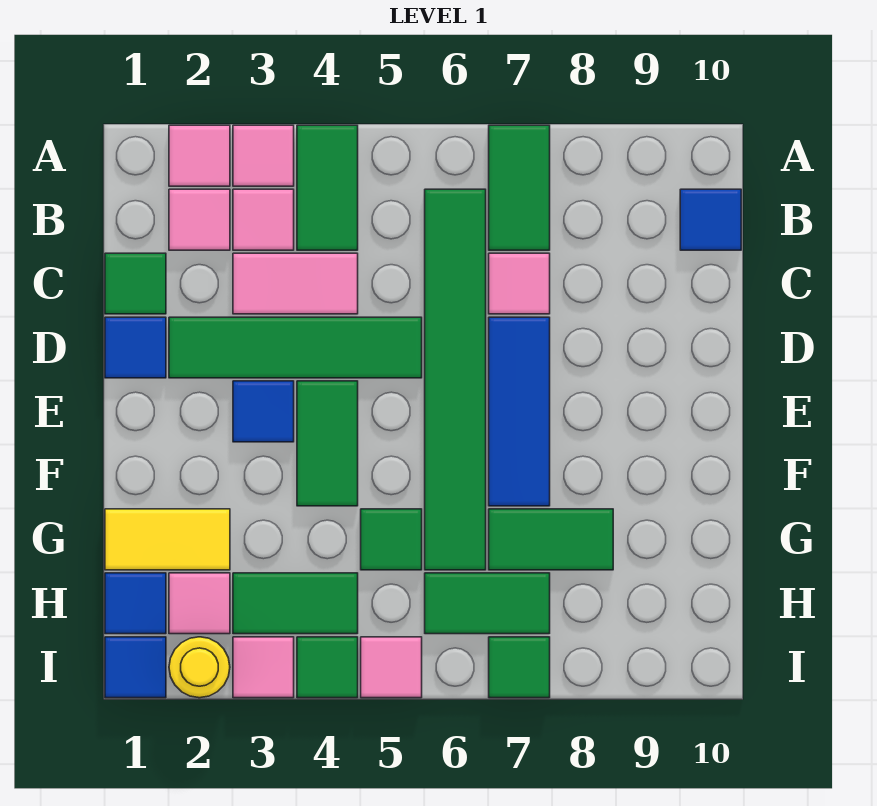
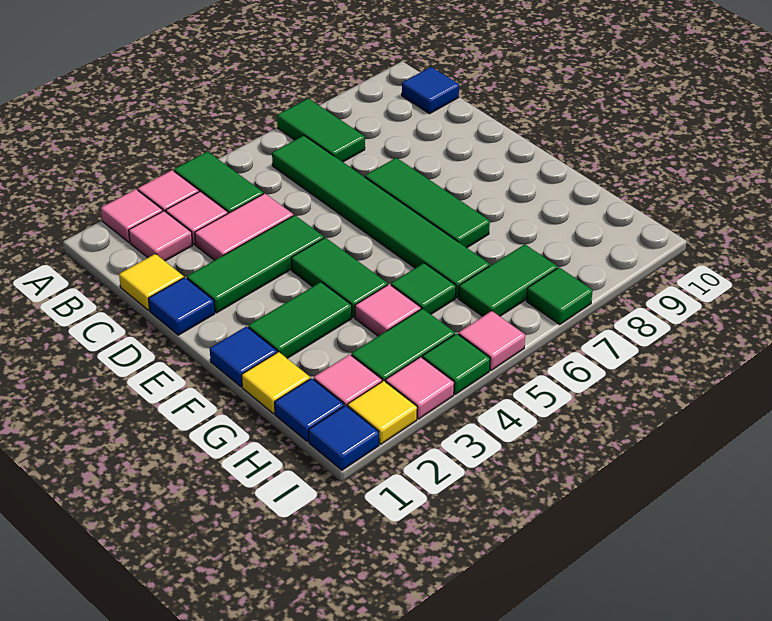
green 1x1 tile [105,253,166,314] -> yellow 1x1 tile [119,254,184,310]
pink 1x1 tile [489,253,550,314] -> pink 1x1 tile moved to [355,284,421,336]
green 1x4 tile [169,317,422,378] -> green 1x3 tile [187,215,324,313]
blue 1x3 tile [489,317,550,506] -> green 1x3 tile [365,158,490,248]
blue 1x1 tile [233,381,294,442] -> blue 1x1 tile moved to [210,326,277,387]
yellow 1x2 tile [105,509,230,570] -> yellow 1x1 tile [242,352,310,414]
green 1x2 tile [489,509,613,570] -> green 1x2 tile moved to [248,282,352,358]
yellow 1x1 round brick [169,637,230,698] -> yellow 1x1 tile [348,381,417,444]

